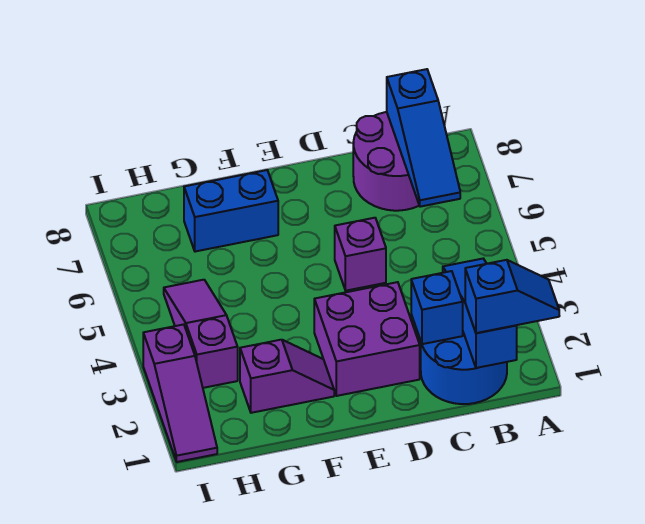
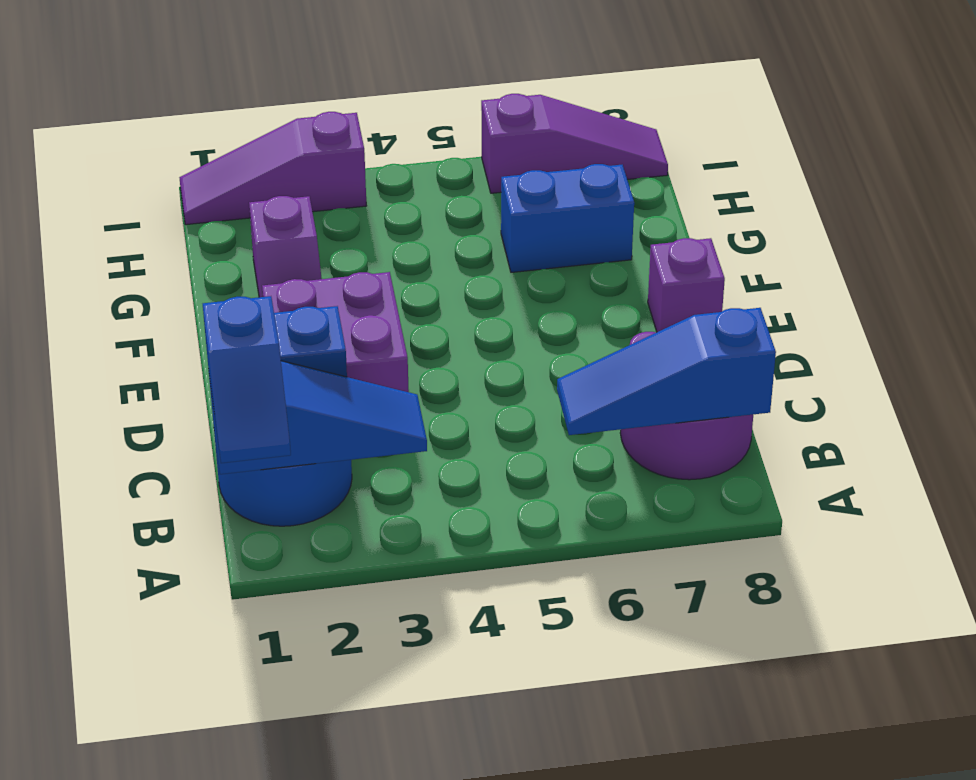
purple 1x1 brick [335,218,386,291] -> purple 1x1 brick moved to [648,238,725,332]
blue 1x2 brick [184,170,278,252] -> blue 1x2 brick turned to [501,164,634,272]
purple 1x3 slope [164,280,238,388] -> purple 1x3 slope moved to [481,94,668,193]

